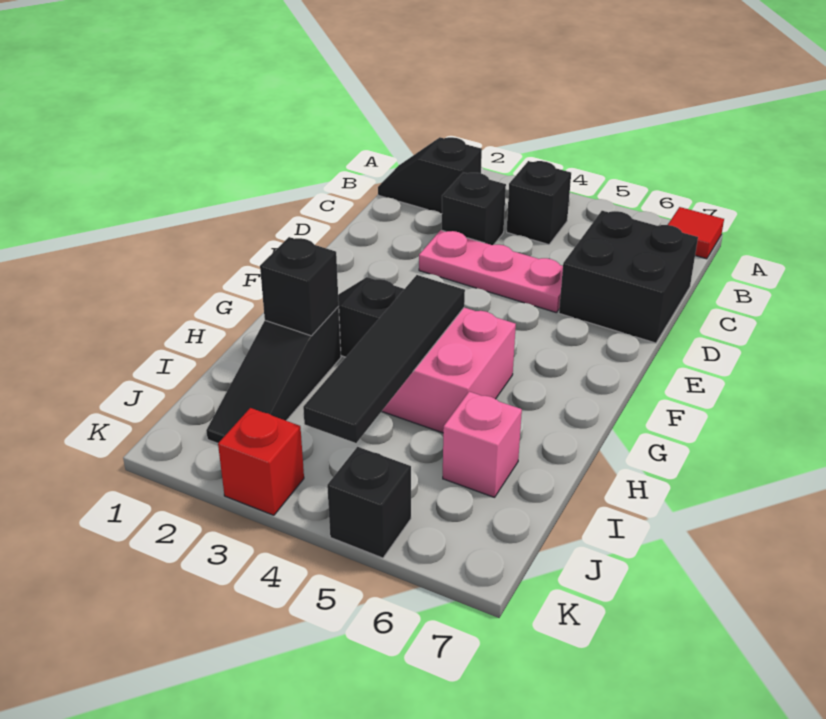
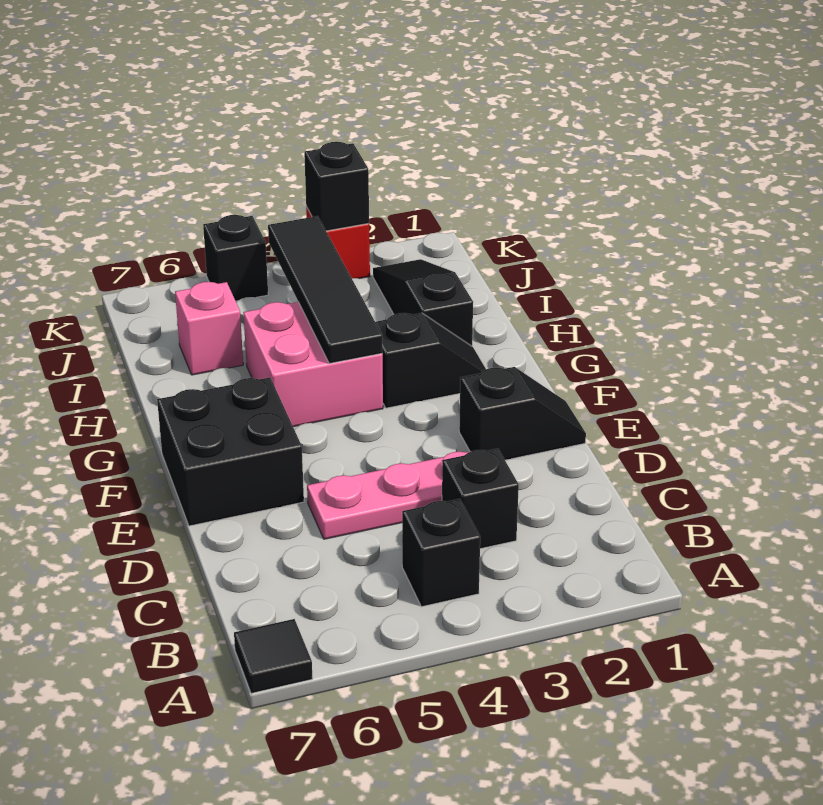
red 1x1 tile [668,207,724,259] -> black 1x1 tile [234,619,313,693]
black 1x2 slope [378,137,482,214] -> black 1x2 slope moved to [459,367,586,460]
black 2x2 brick [559,211,698,343] -> black 2x2 brick moved to [157,377,304,526]
black 1x1 brick [260,237,339,336] -> black 1x1 brick moved to [304,142,369,231]

